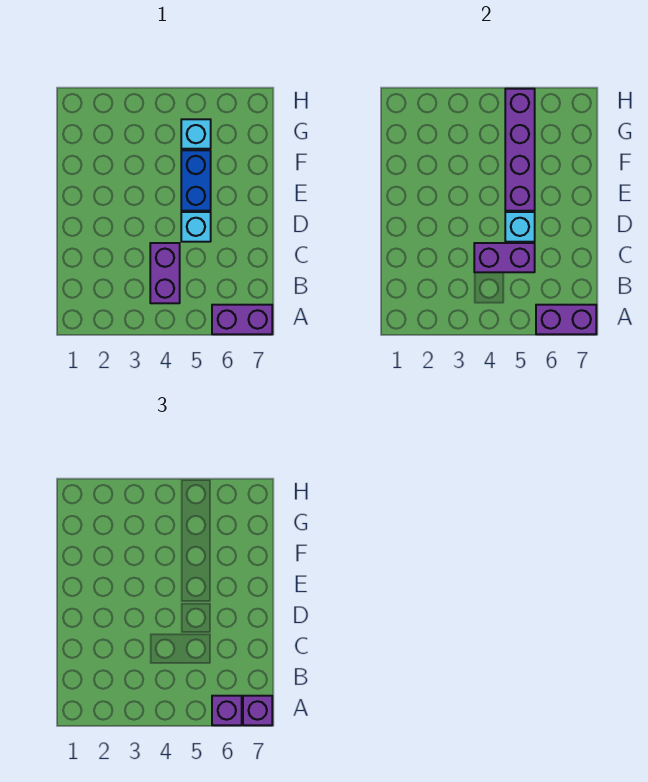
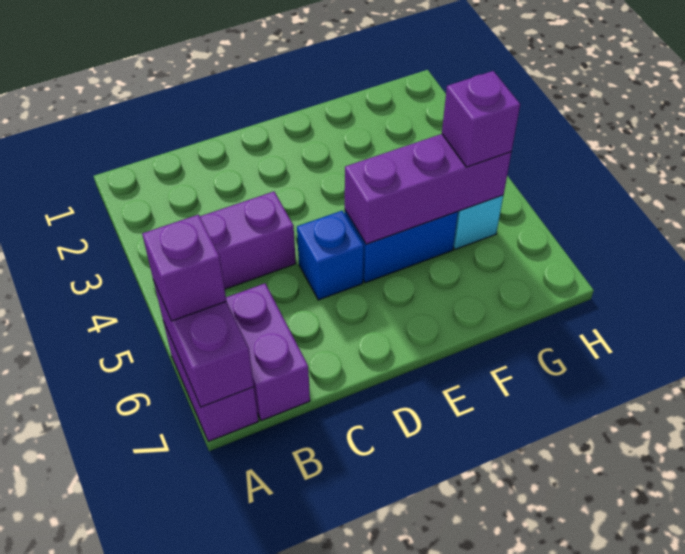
purple 1x1 brick [243,696,272,725] -> purple 1x1 brick moved to [442,71,520,167]
purple 1x2 brick [474,243,535,272] -> purple 1x2 brick moved to [226,284,310,421]
cyan 1x1 brick [181,212,211,242] -> blue 1x1 brick [297,211,364,300]
cyan 1x1 brick [505,212,535,242] -> none
purple 1x4 brick [505,89,535,211] -> purple 1x3 brick [345,134,511,244]

